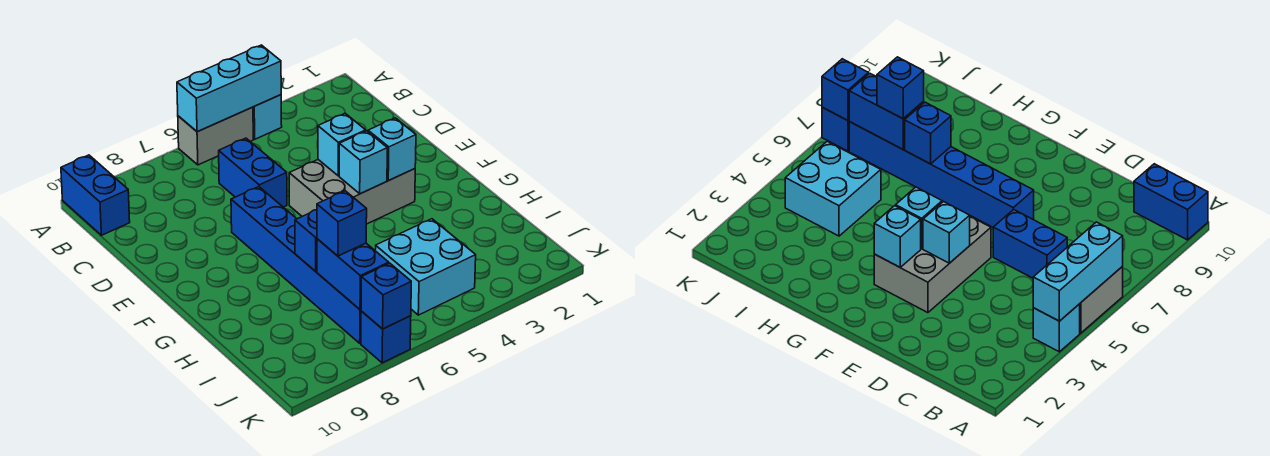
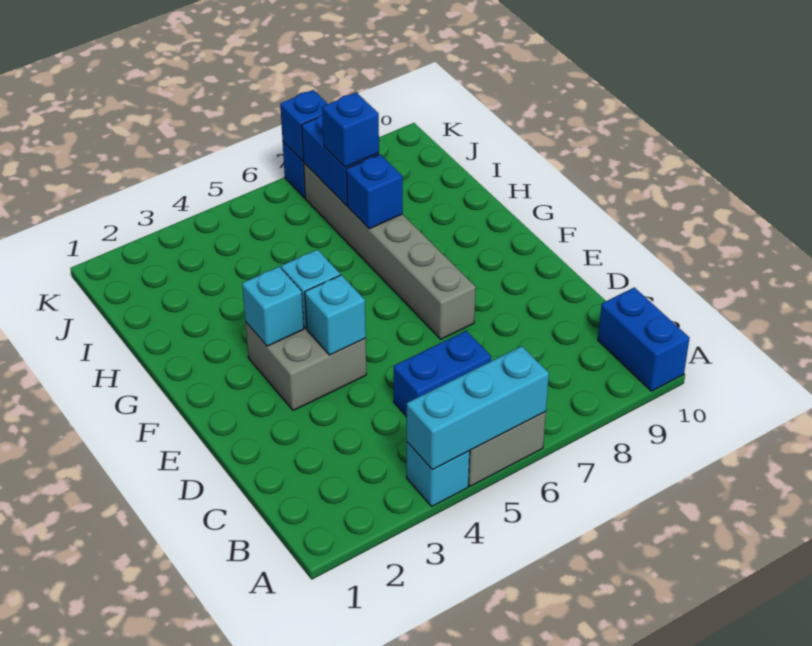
blue 1x2 brick [219,138,287,207] -> blue 1x2 brick turned to [394,331,491,417]
grey 2x3 brick [289,160,415,224] -> grey 2x2 brick [245,322,366,410]
blue 1x6 brick [231,187,361,343] -> grey 1x6 brick [304,163,476,339]
cyan 2x2 brick [375,219,476,315] -> none

